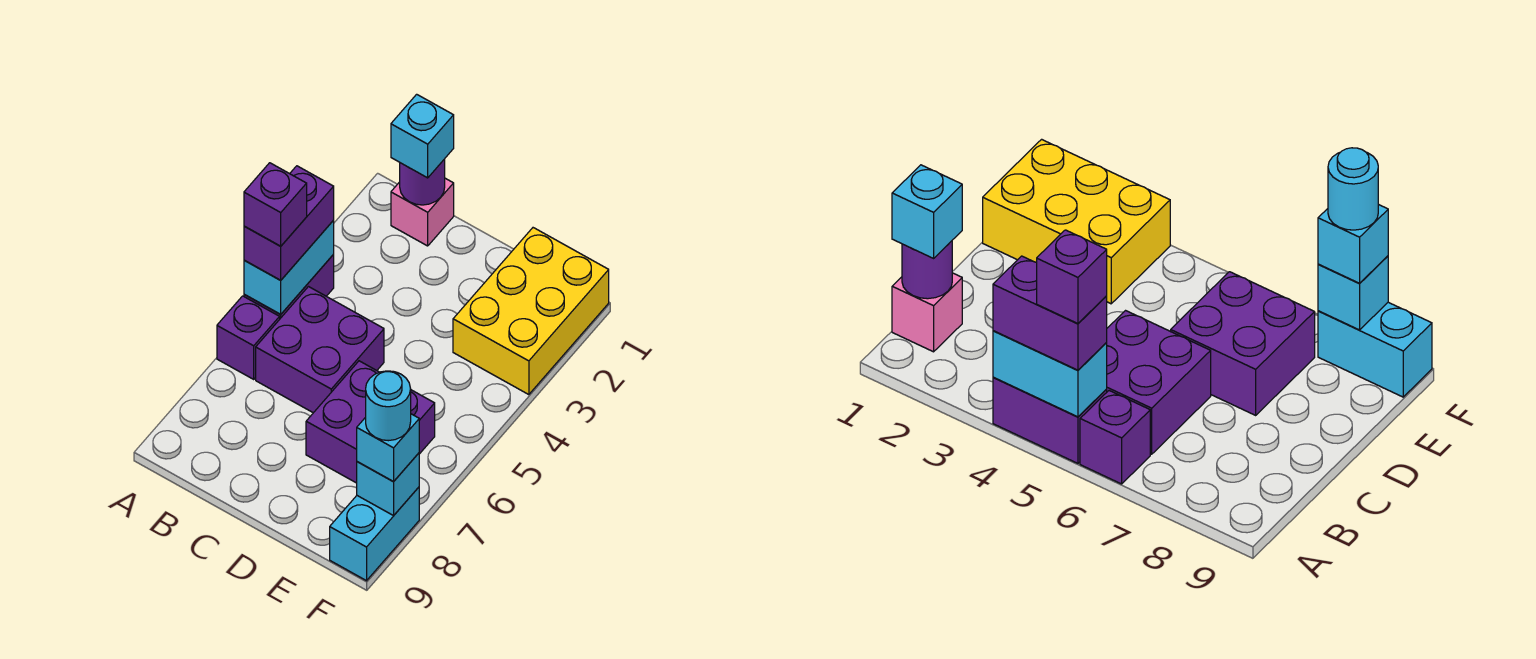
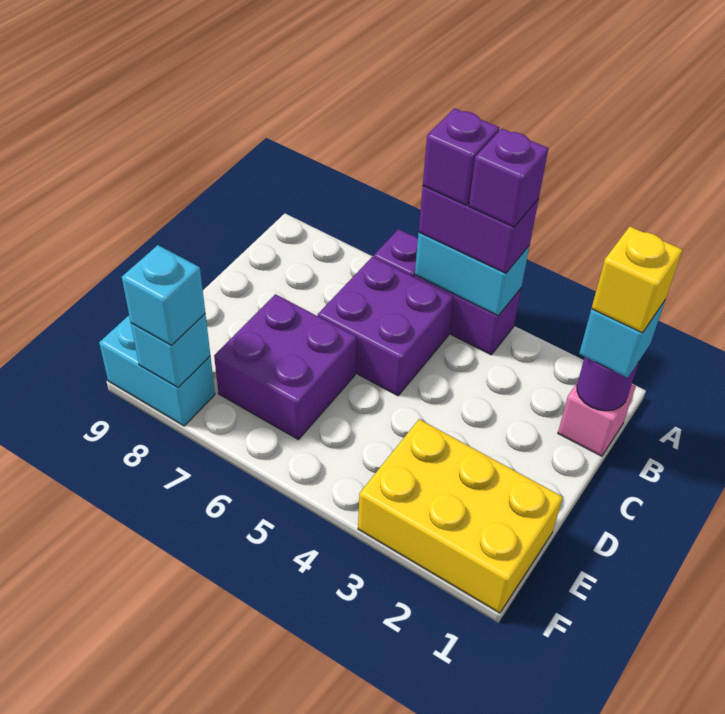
none -> purple 1x1 brick [469,129,548,227]
none -> yellow 1x1 brick [592,227,682,333]
cyan 1x1 round brick [366,371,411,441] -> none

